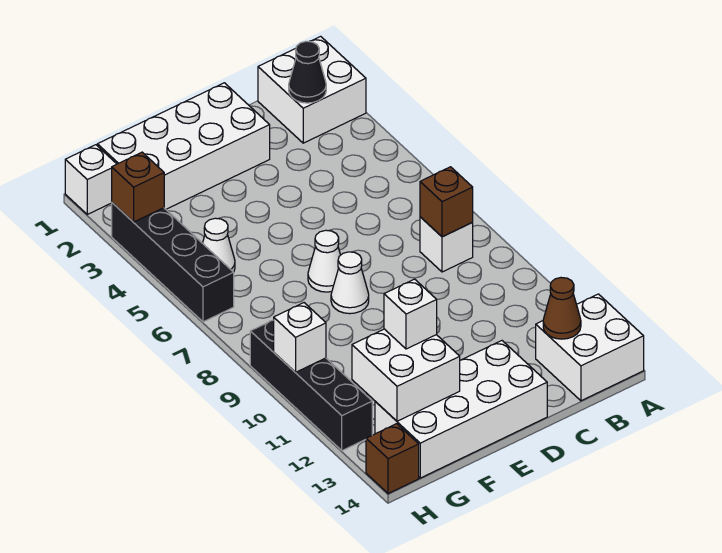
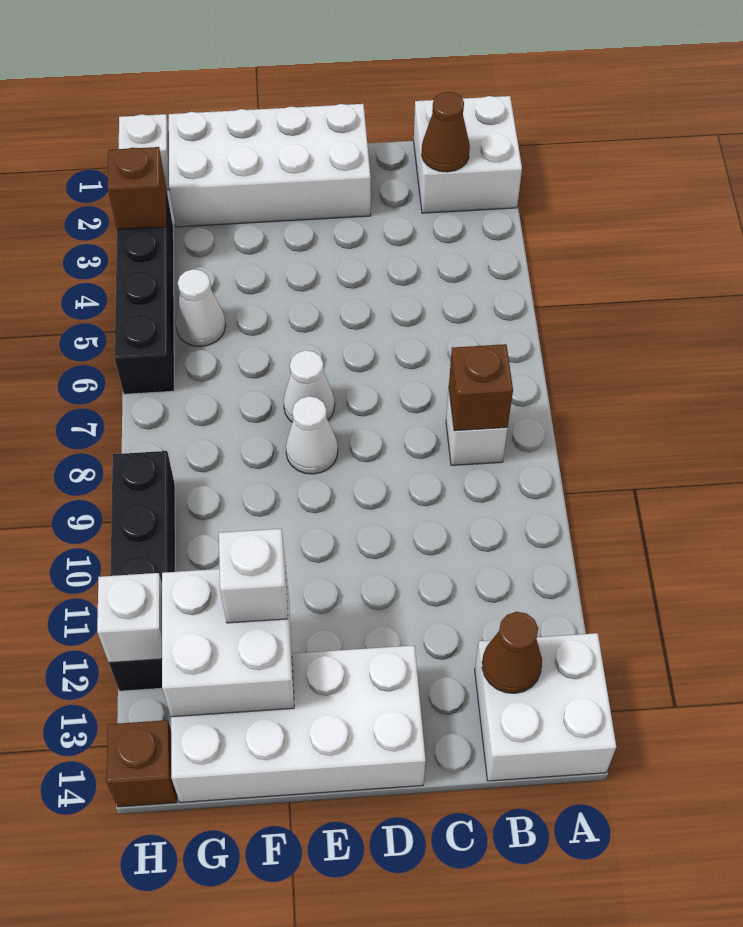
black 1x1 cone [289,41,326,103] -> brown 1x1 cone [422,92,470,172]
white 1x1 brick [274,303,326,372] -> white 1x1 brick moved to [97,573,162,663]

